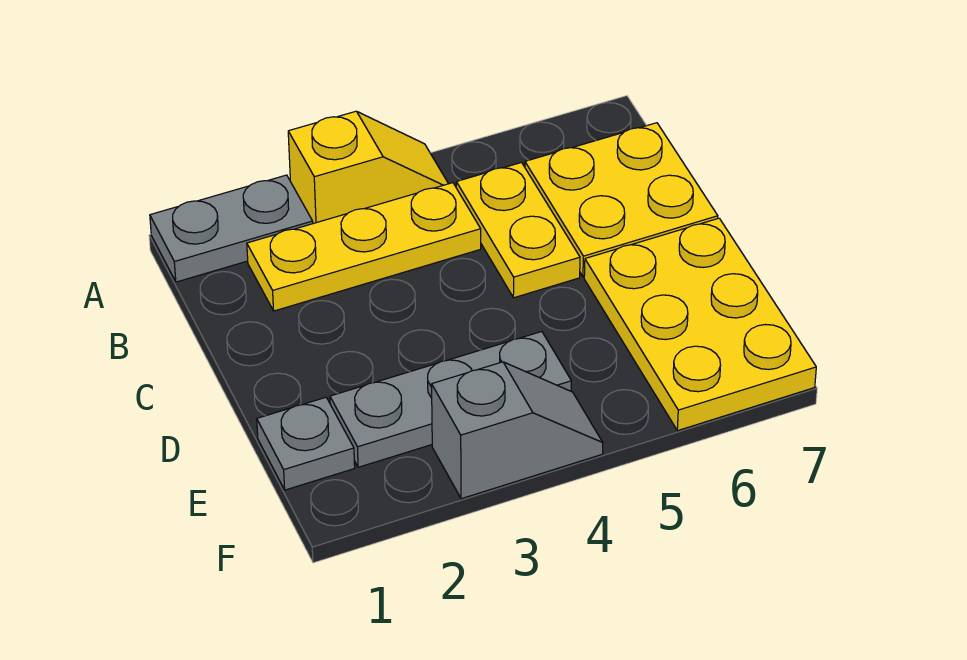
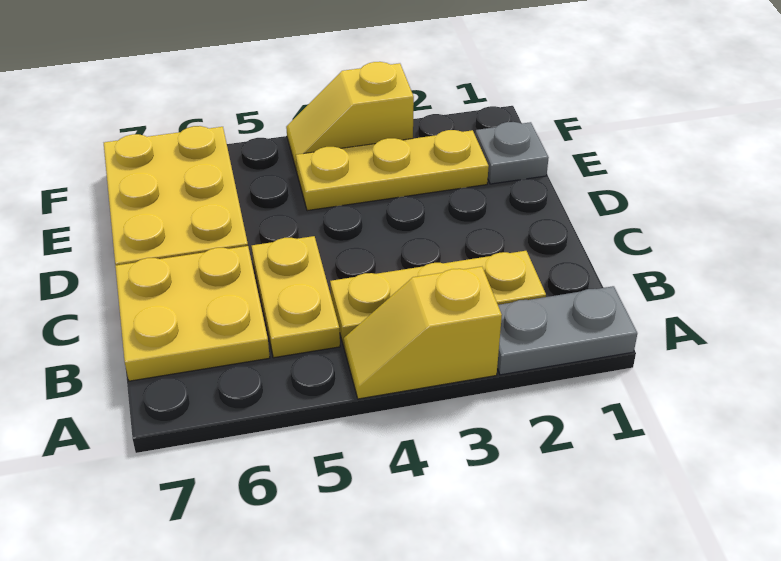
grey 1x3 plate [330,332,571,467] -> yellow 1x3 plate [296,130,489,211]
grey 1x2 slope [432,362,603,499] -> yellow 1x2 slope [286,62,414,171]

